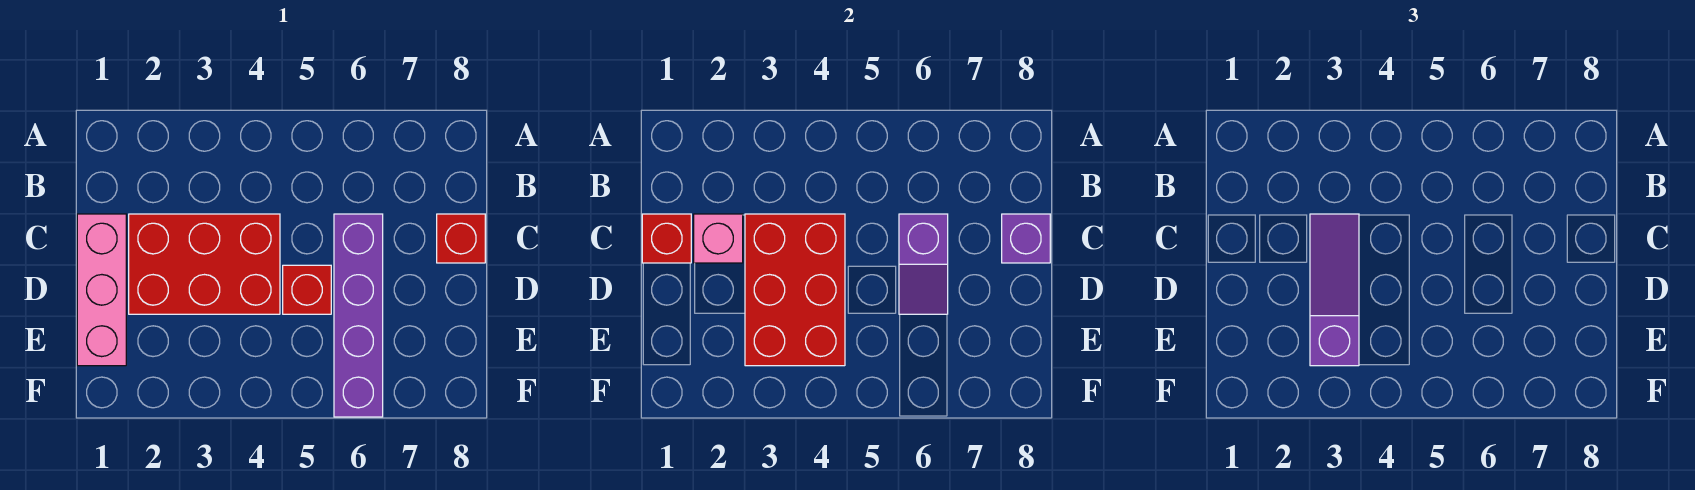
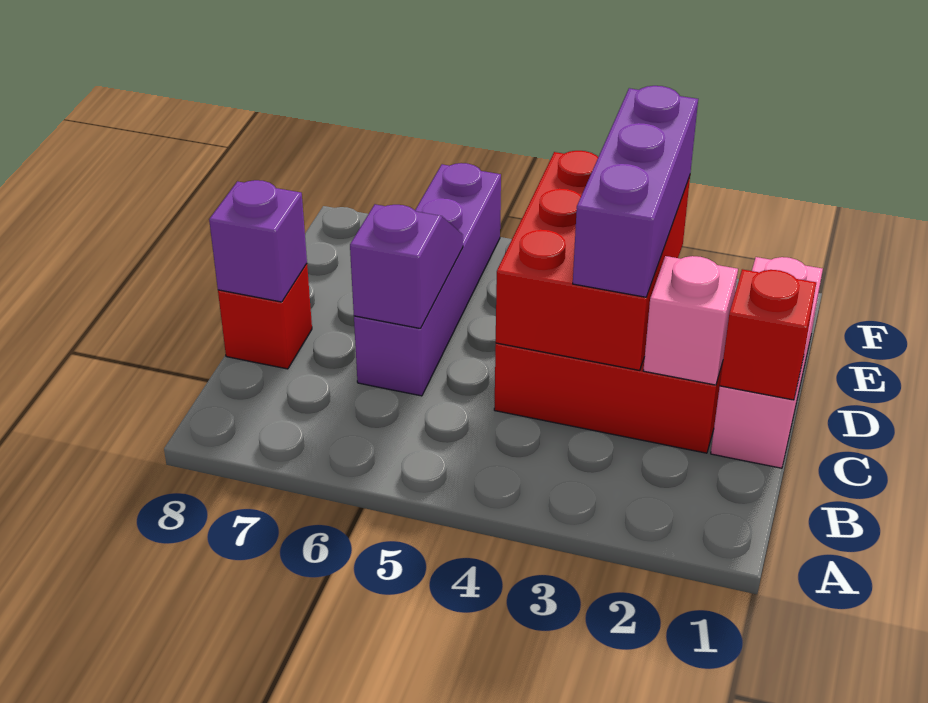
purple 1x3 slope [1310,214,1359,366] -> purple 1x3 brick [573,86,698,297]
red 1x1 brick [283,265,331,314] -> none

